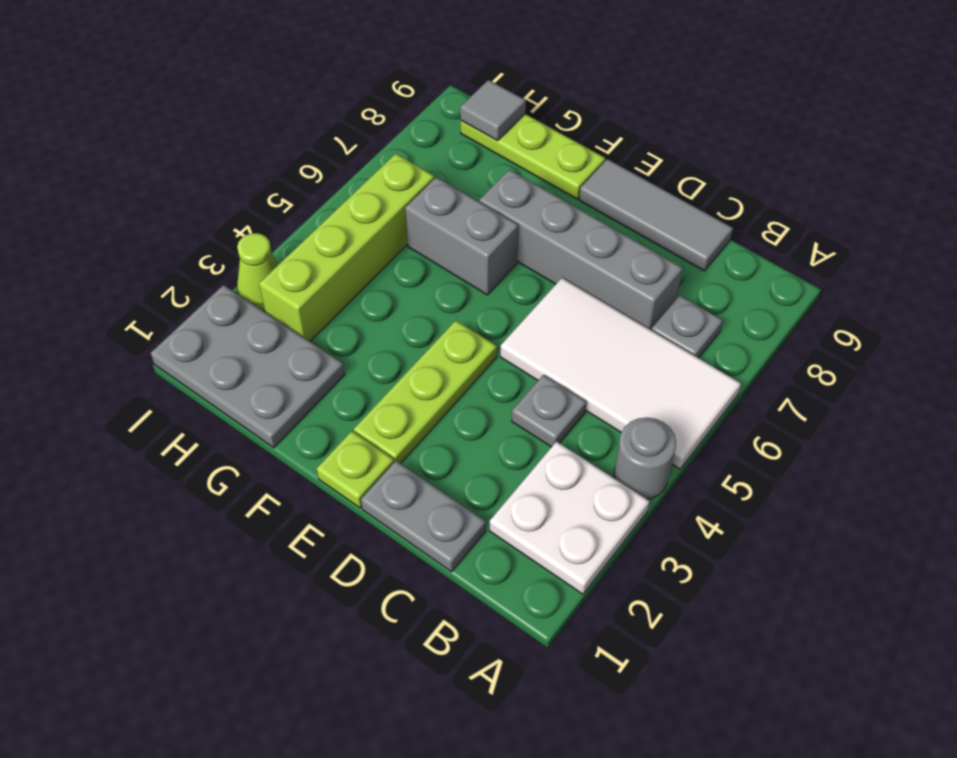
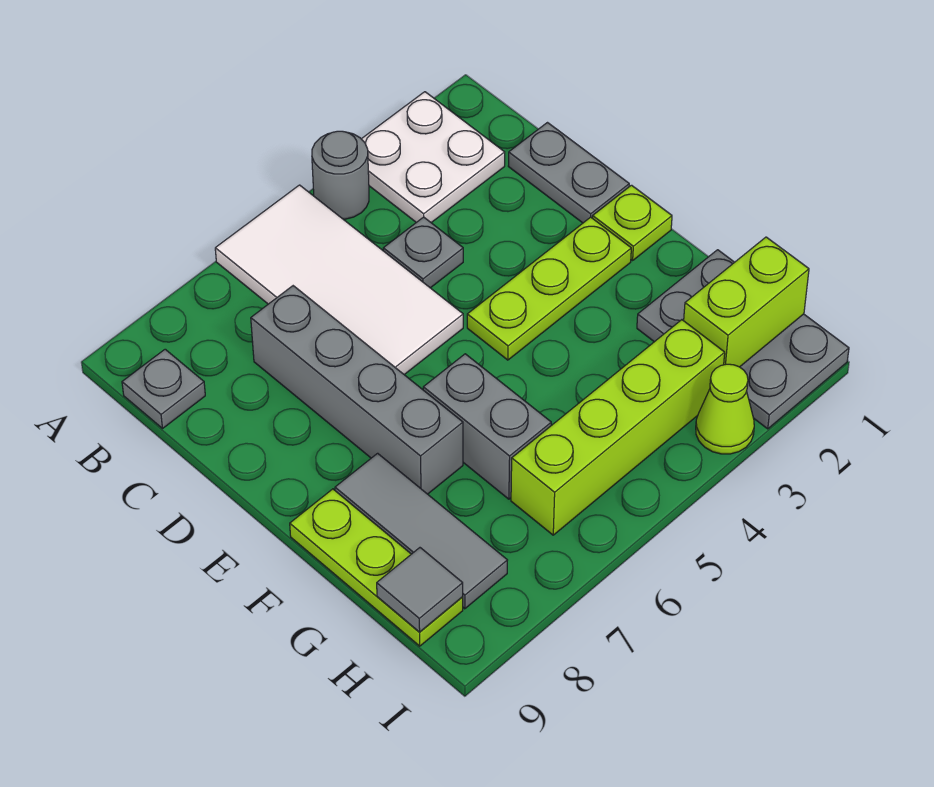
grey 1x1 plate [652,295,723,358] -> grey 1x1 plate moved to [122,349,205,428]
grey 1x3 tile [579,159,733,271] -> grey 1x3 tile moved to [335,453,507,609]
none -> lime 1x2 brick [684,237,809,367]

